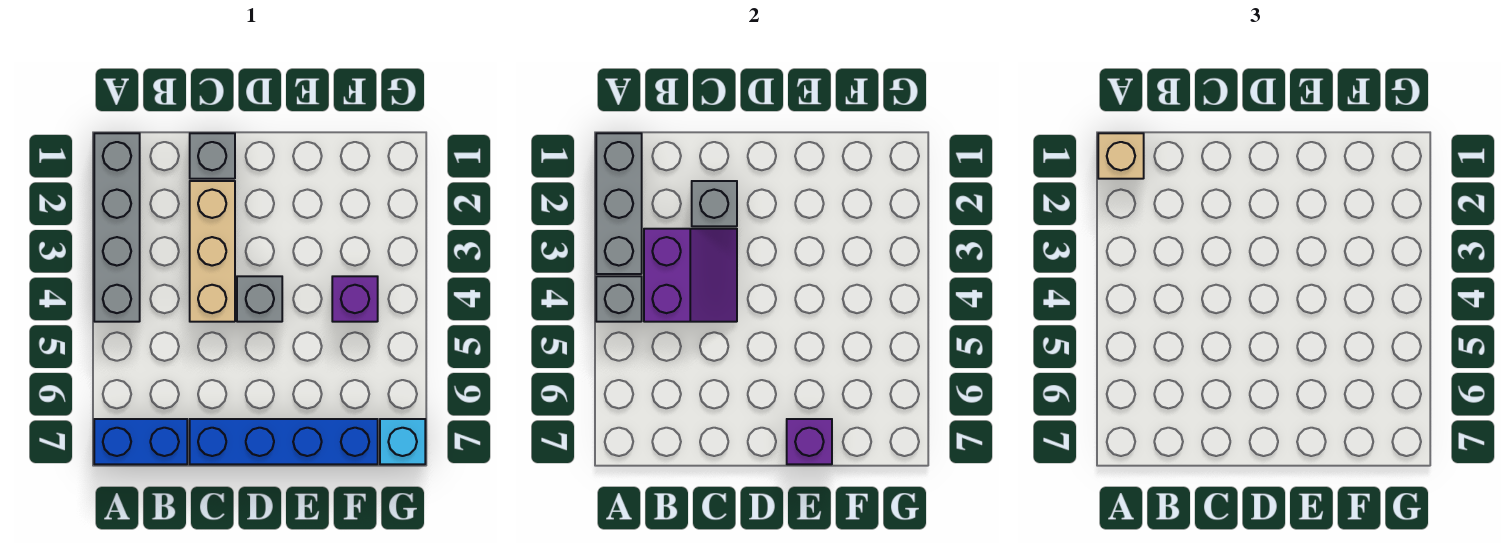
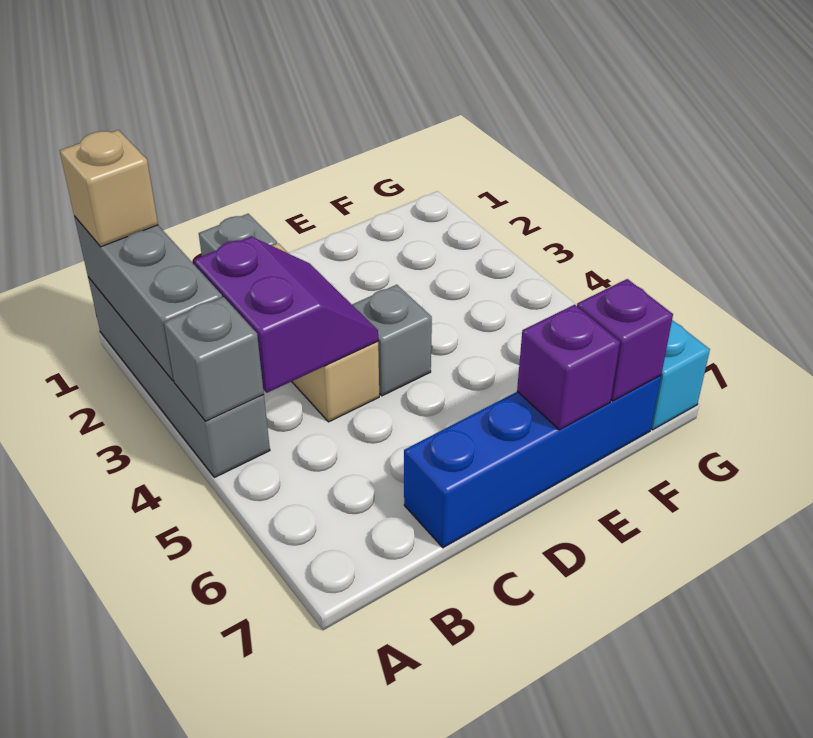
blue 1x2 brick [94,419,187,464] -> none
grey 1x1 brick [692,181,737,226] -> none
purple 1x1 brick [332,276,378,322] -> purple 1x1 brick moved to [577,279,673,401]

